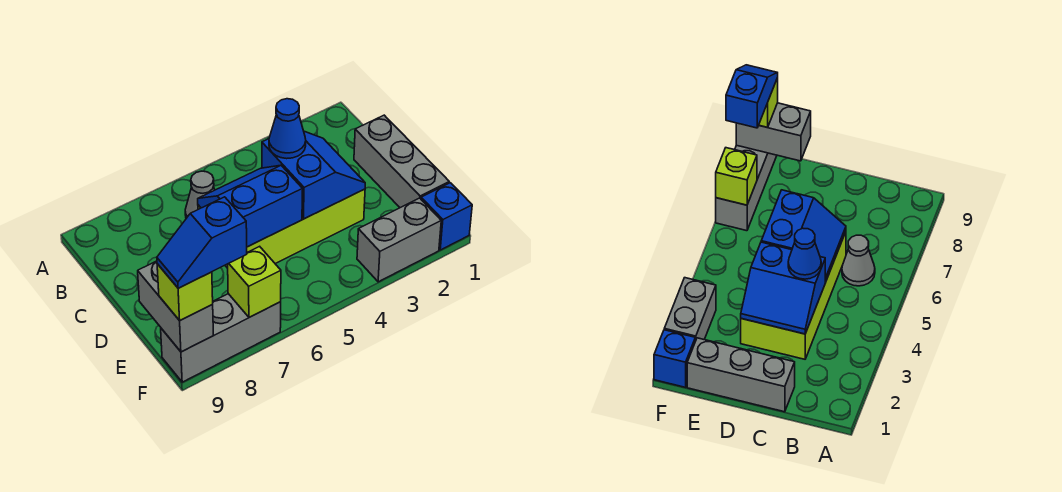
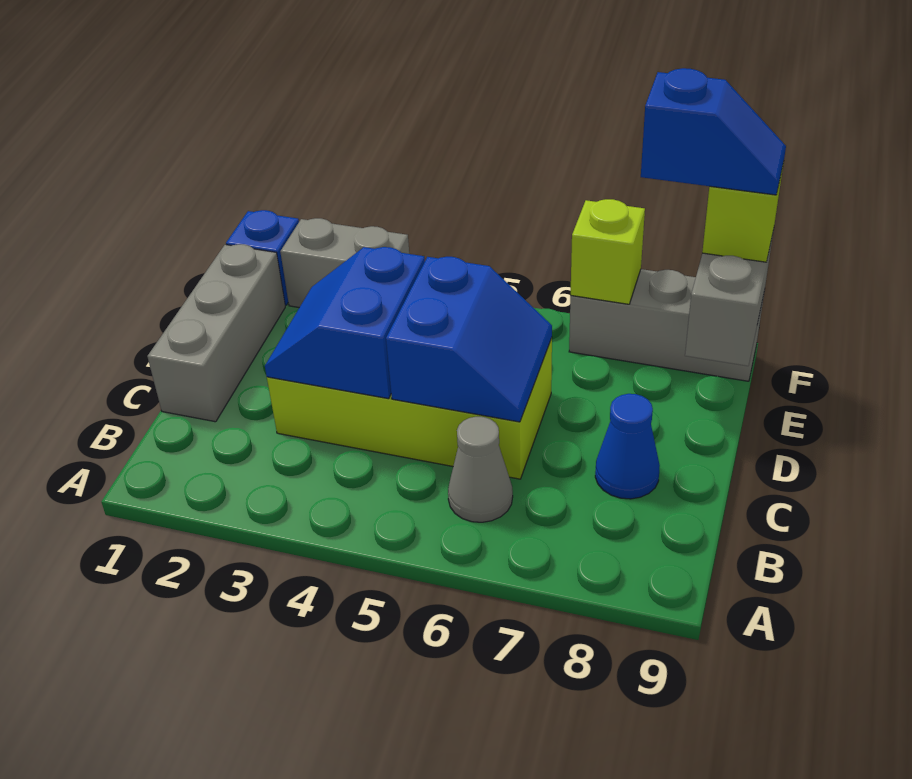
blue 1x1 cone [269,99,306,159] -> blue 1x1 cone moved to [595,394,660,499]
blue 2x2 slope [198,165,303,247] -> blue 2x2 slope turned to [386,257,552,422]

